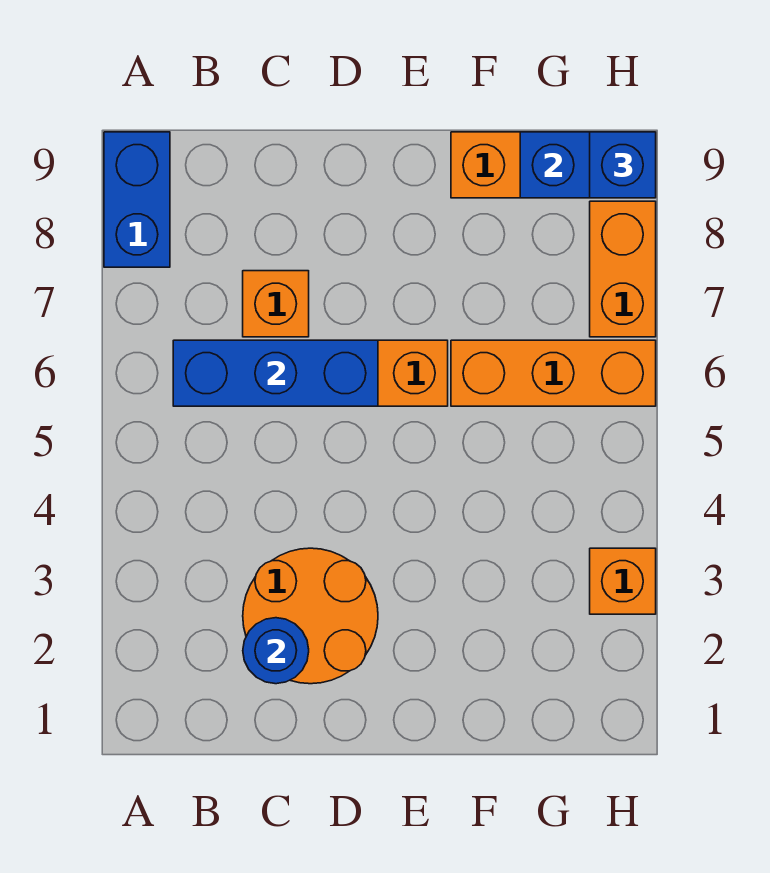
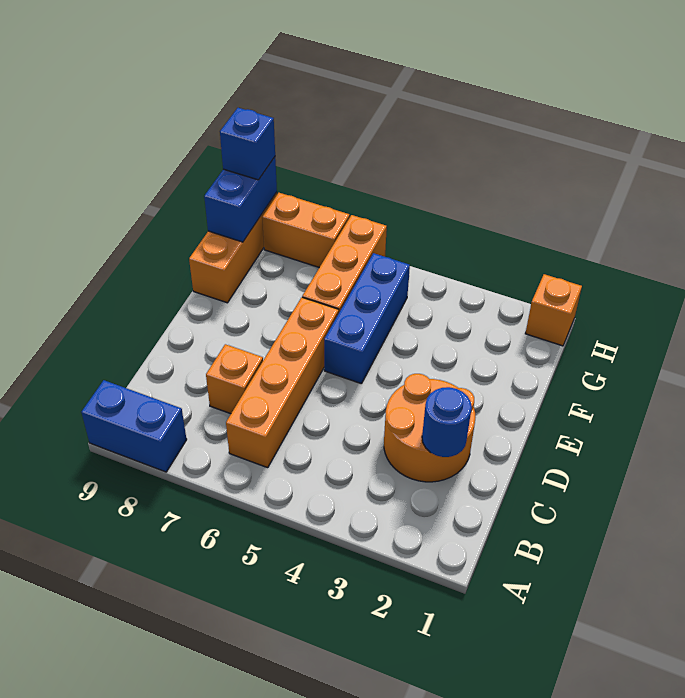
blue 1x3 brick [173,340,378,406] -> blue 1x3 brick moved to [324,253,410,384]
orange 1x1 brick [590,548,656,614] -> orange 1x1 brick moved to [525,274,582,346]

